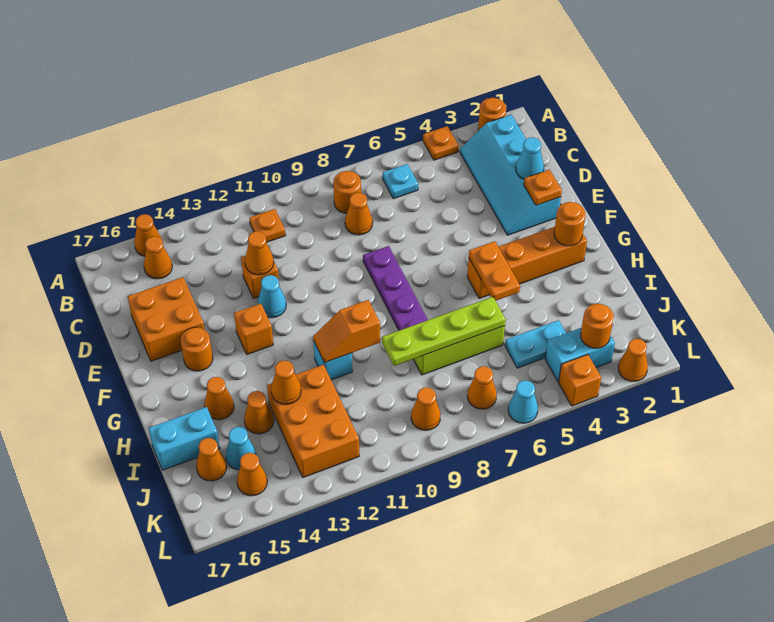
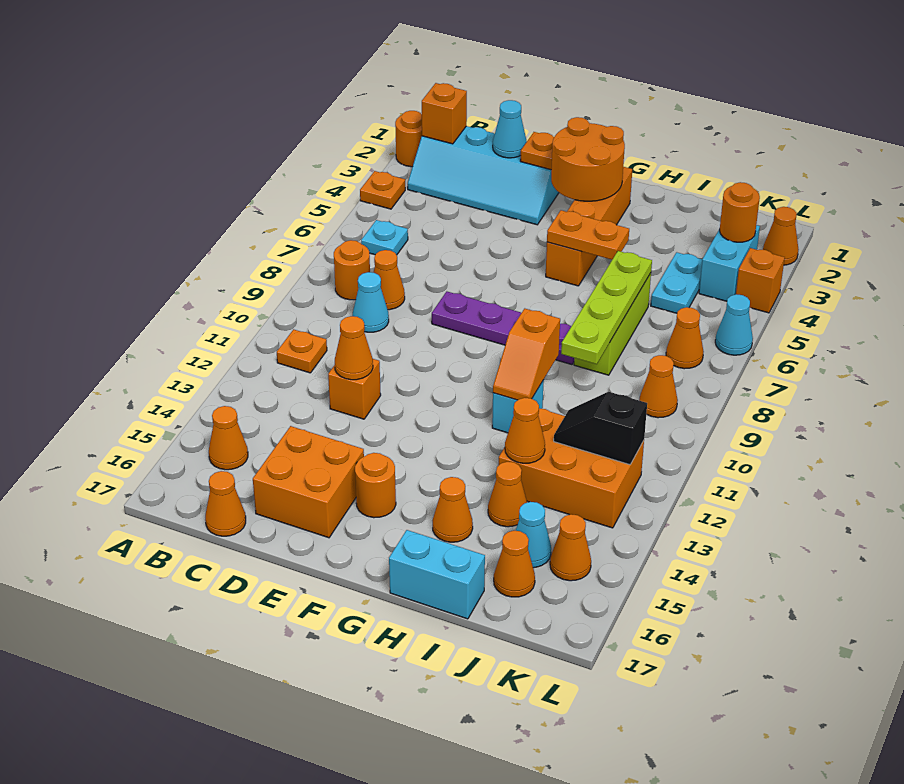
orange 1x1 cone [134,214,162,256] -> orange 1x1 cone moved to [205,471,246,536]
cyan 1x1 cone [258,275,286,318] -> cyan 1x1 cone moved to [353,272,389,332]
orange 1x1 brick [234,304,273,354] -> orange 1x1 brick moved to [422,83,467,144]
orange 1x1 round brick [554,202,585,246] -> orange 2x2 round brick [551,117,625,201]
cyan 1x2 brick [149,407,220,470] -> cyan 1x2 brick turned to [389,530,485,619]
none -> black 1x2 slope [554,392,647,465]

